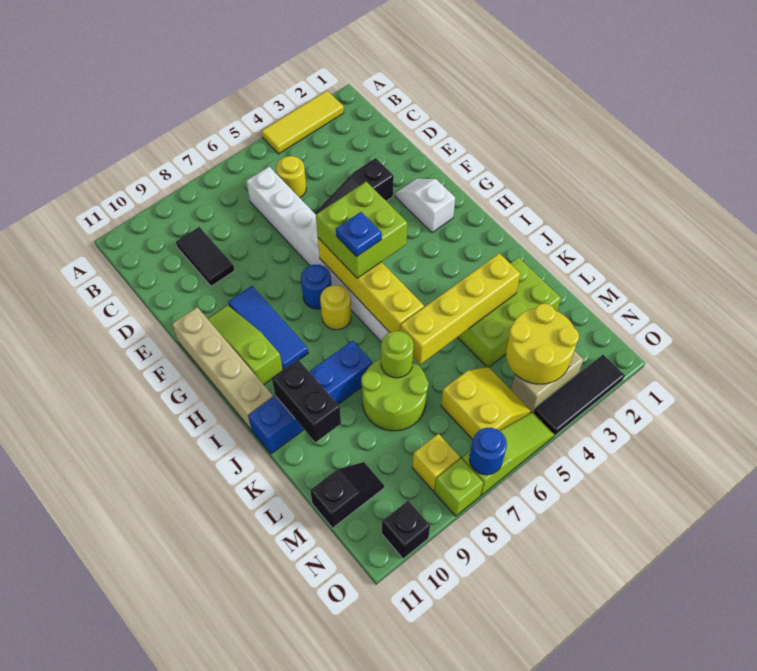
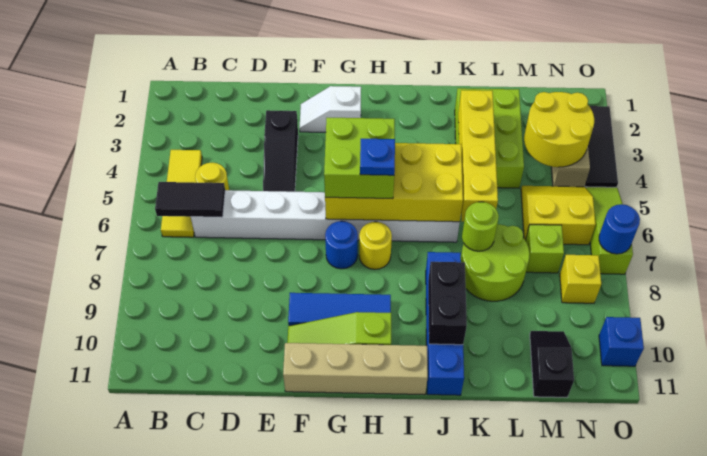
yellow 1x3 tile [262,91,344,154] -> yellow 1x3 tile moved to [161,150,202,237]
black 1x2 tile [176,227,235,286] -> black 1x2 tile moved to [155,182,225,217]
yellow 1x4 brick [318,238,424,332] -> yellow 2x4 brick [325,143,463,222]
black 1x2 brick [272,360,341,442] -> black 1x2 brick turned to [428,262,467,345]
lime 1x1 brick [434,459,483,516] -> lime 1x1 brick moved to [525,225,564,273]
black 1x1 brick [382,501,430,559] -> blue 1x1 brick [599,317,644,366]

